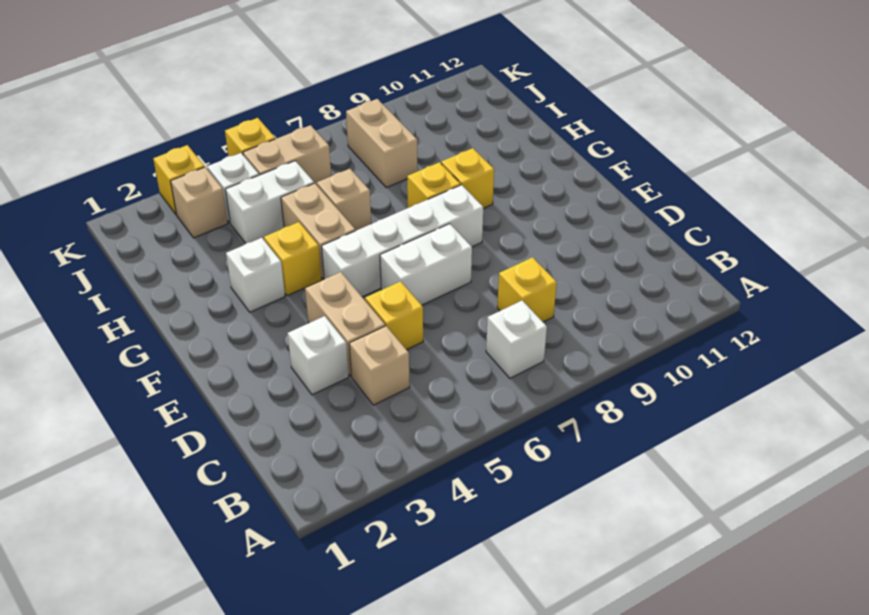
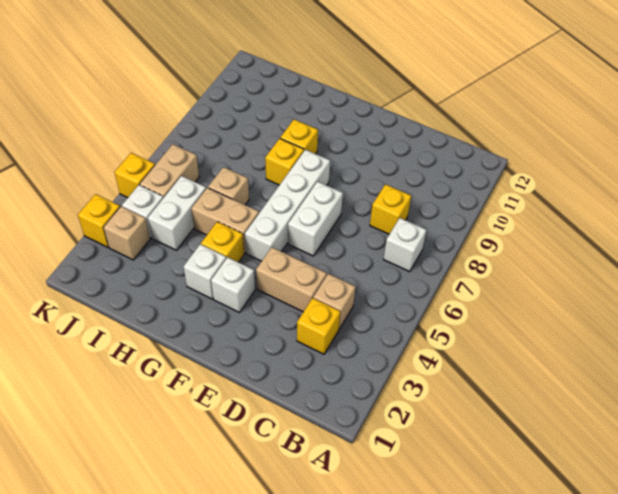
white 1x1 brick [288,316,349,395] -> white 1x1 brick moved to [211,257,255,312]
yellow 1x1 brick [365,281,423,350] -> yellow 1x1 brick moved to [297,298,340,354]
tan 1x2 brick [346,99,418,188] -> none

